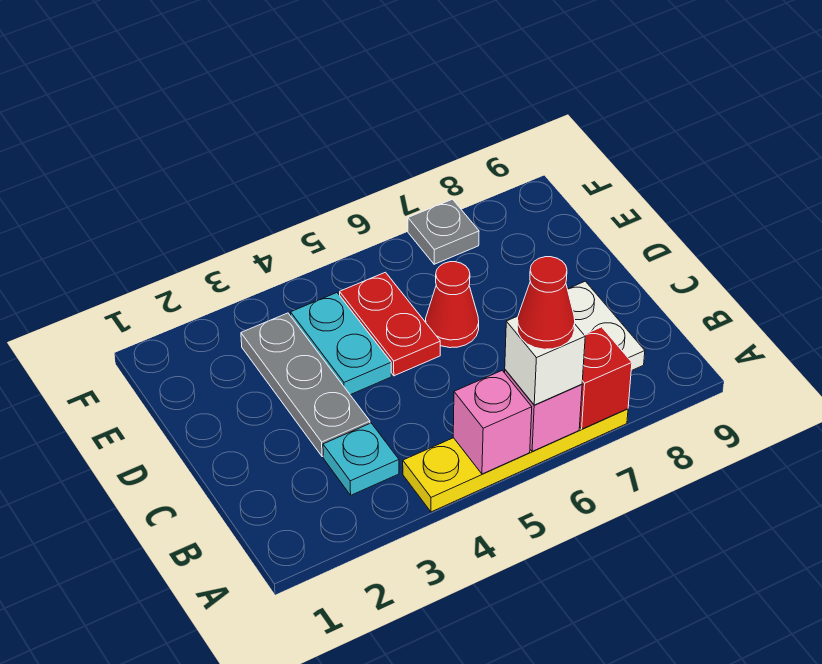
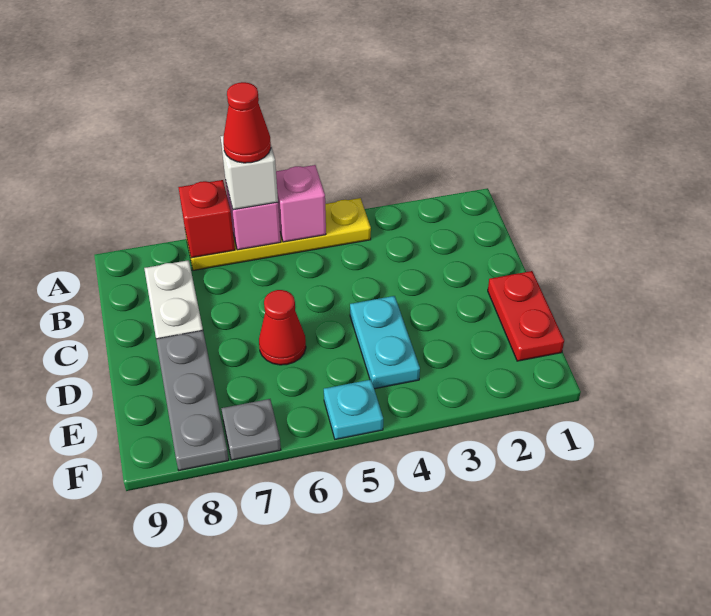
cyan 1x1 plate [323,423,399,495] -> cyan 1x1 plate moved to [324,380,383,439]
grey 1x3 plate [241,313,370,457] -> grey 1x3 plate moved to [156,331,229,470]
red 1x2 plate [340,272,440,376] -> red 1x2 plate moved to [488,271,564,361]

